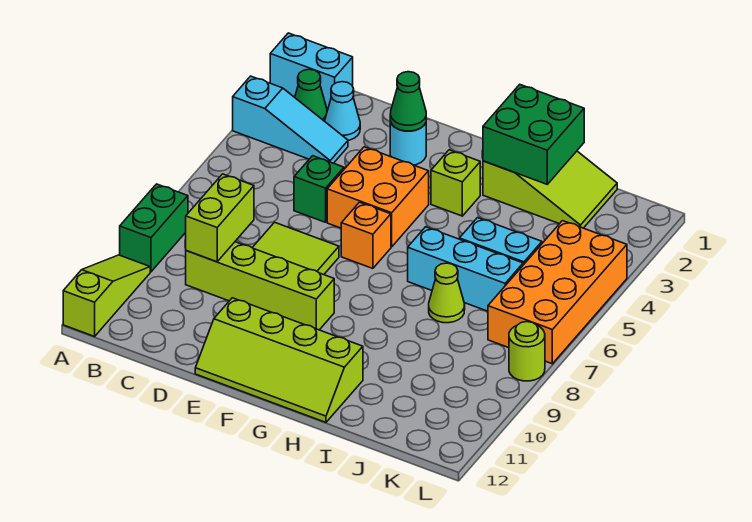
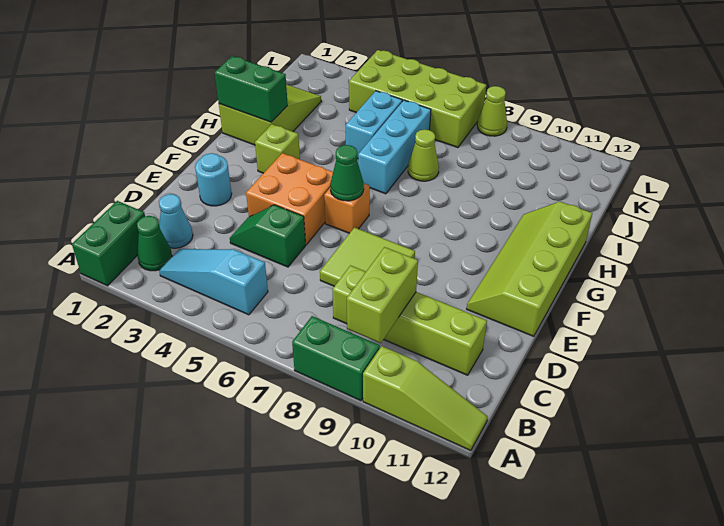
cyan 1x2 brick [270,33,353,109] -> green 1x2 brick [72,201,145,286]
cyan 1x3 slope [233,76,348,163] -> cyan 1x3 slope turned to [159,249,268,315]
lime 1x3 slope [63,255,150,336] -> lime 1x3 slope turned to [363,346,488,451]
lime 1x2 brick [186,174,254,262] -> lime 1x2 brick turned to [347,247,418,343]
lime 1x4 brick [186,242,334,330] -> lime 1x4 brick turned to [333,265,487,375]
green 1x1 cone [390,72,426,131] -> green 1x1 cone moved to [330,145,364,201]
lime 2x4 slope [195,298,363,422] -> lime 2x4 slope turned to [467,202,592,336]
green 2x2 brick [483,85,584,184] -> green 1x2 brick [215,56,288,122]
orange 2x4 brick [488,221,627,364] -> lime 2x4 brick [349,50,486,148]
lime 1x1 round brick [509,322,545,381] -> lime 1x1 cone [477,86,507,136]

